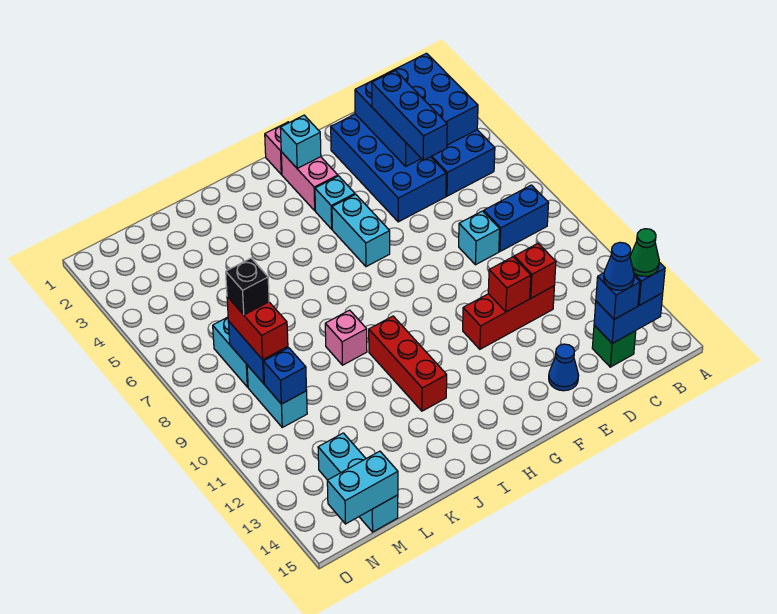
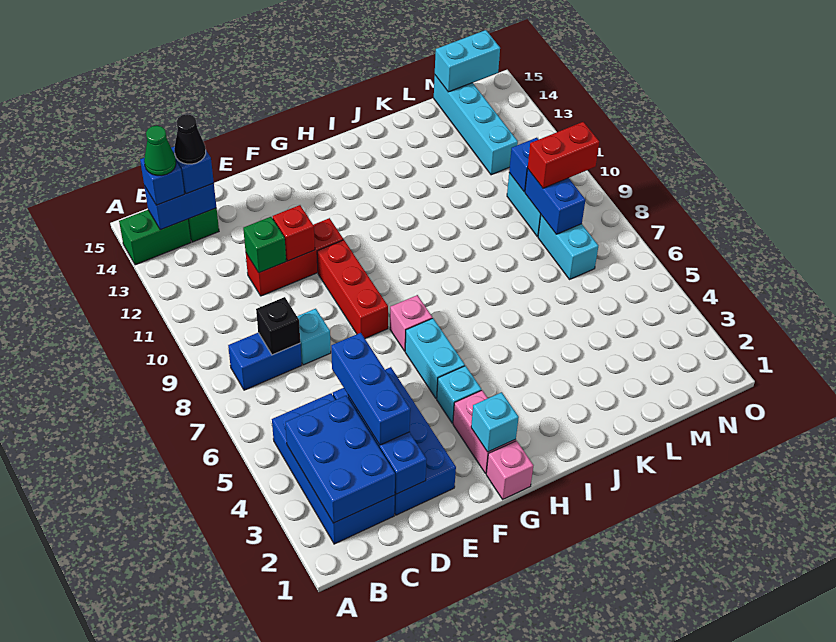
none -> green 1x2 brick [119,210,191,265]
blue 1x1 cone [604,242,634,290] -> black 1x1 cone [174,114,206,164]
red 1x1 brick [514,244,556,298] -> green 1x1 brick [243,217,286,273]
blue 1x1 cone [549,344,579,391] -> none
red 1x3 brick [369,316,447,411] -> red 1x3 brick moved to [317,240,388,338]
pink 1x1 brick [325,310,367,365] -> pink 1x1 brick moved to [390,295,432,351]
red 1x2 brick [227,297,288,360] -> red 1x2 brick turned to [528,122,599,188]
black 1x1 brick [226,258,269,315] -> black 1x1 brick moved to [256,297,300,355]
cyan 1x3 brick [318,433,398,532] -> cyan 1x4 brick [434,75,518,175]

